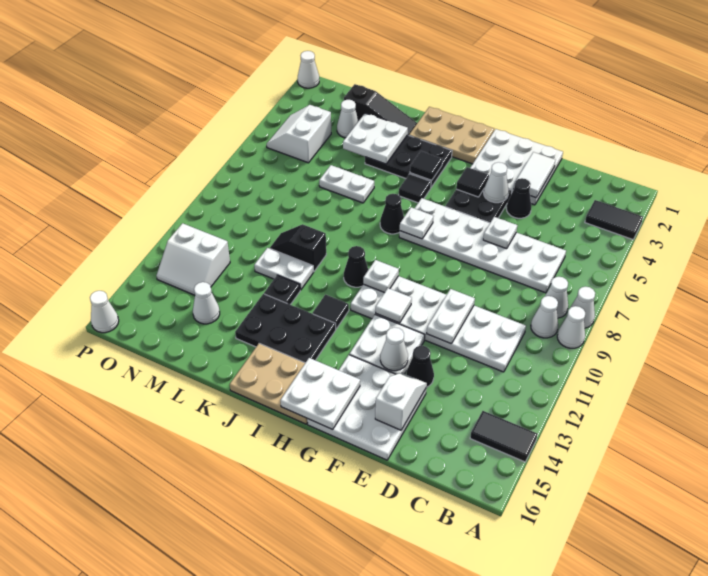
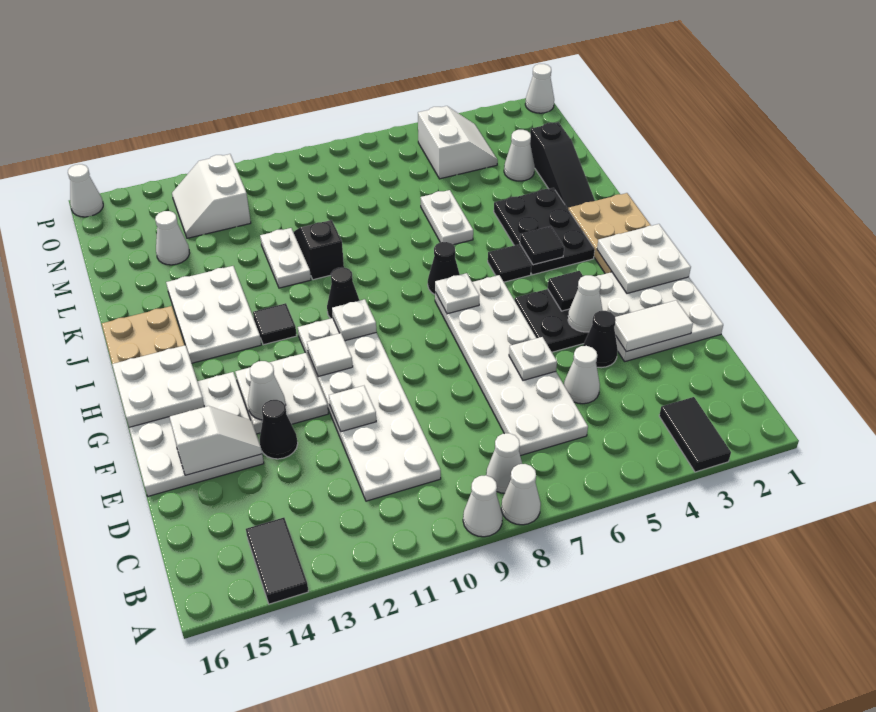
white 1x1 cone [531,296,558,338] -> white 1x1 cone moved to [564,346,600,404]
white 1x2 plate [427,289,475,344] -> white 1x1 plate [329,386,376,432]
black 2x3 plate [235,294,336,363] -> white 2x3 plate [166,266,261,363]
white 2x2 plate [343,113,408,164] -> white 2x2 plate moved to [597,224,691,293]
black 1x1 plate [264,275,300,305] -> none
white 2x2 slope [267,105,331,163] -> white 2x2 slope turned to [418,106,498,179]

